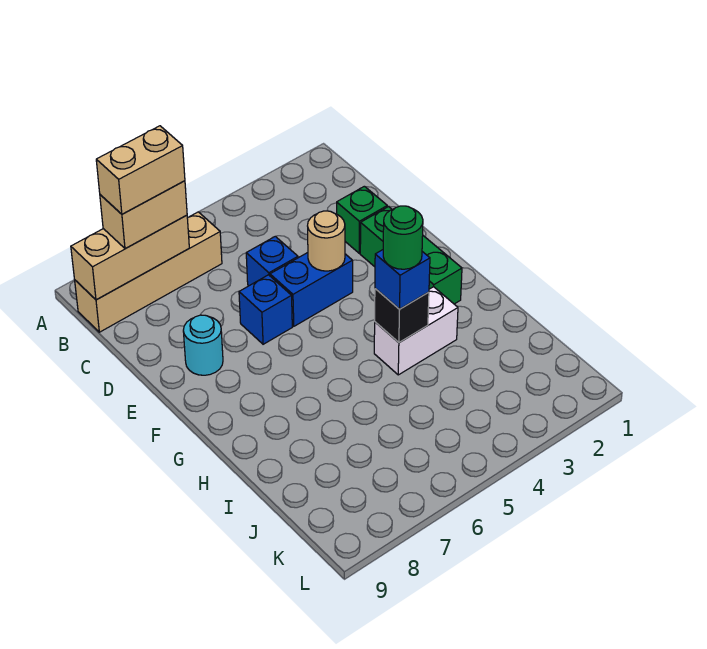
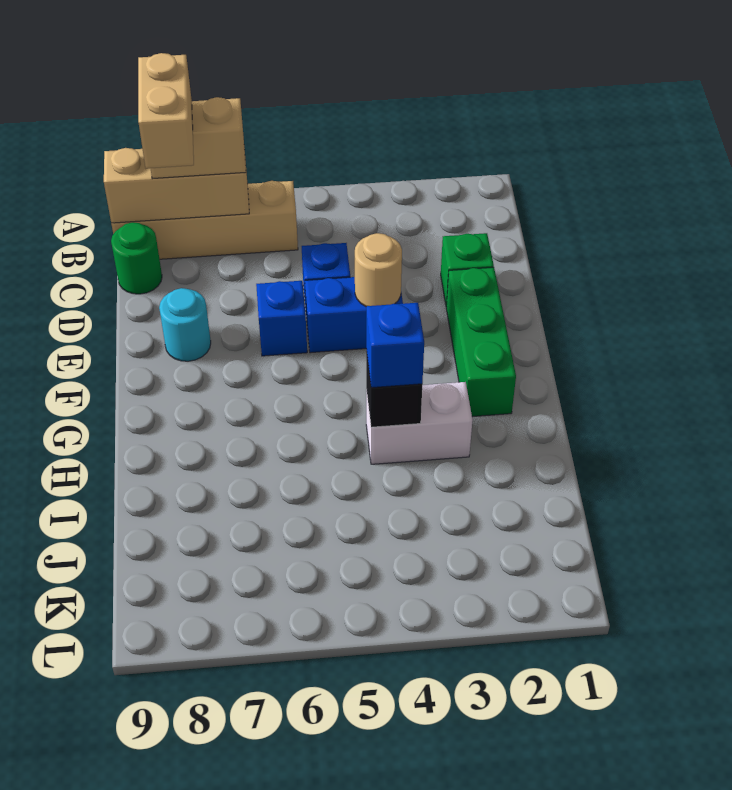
tan 1x2 brick [96,126,185,214] -> tan 1x2 brick turned to [138,53,194,168]
green 1x1 round brick [383,206,423,269] -> green 1x1 round brick moved to [111,222,162,294]

